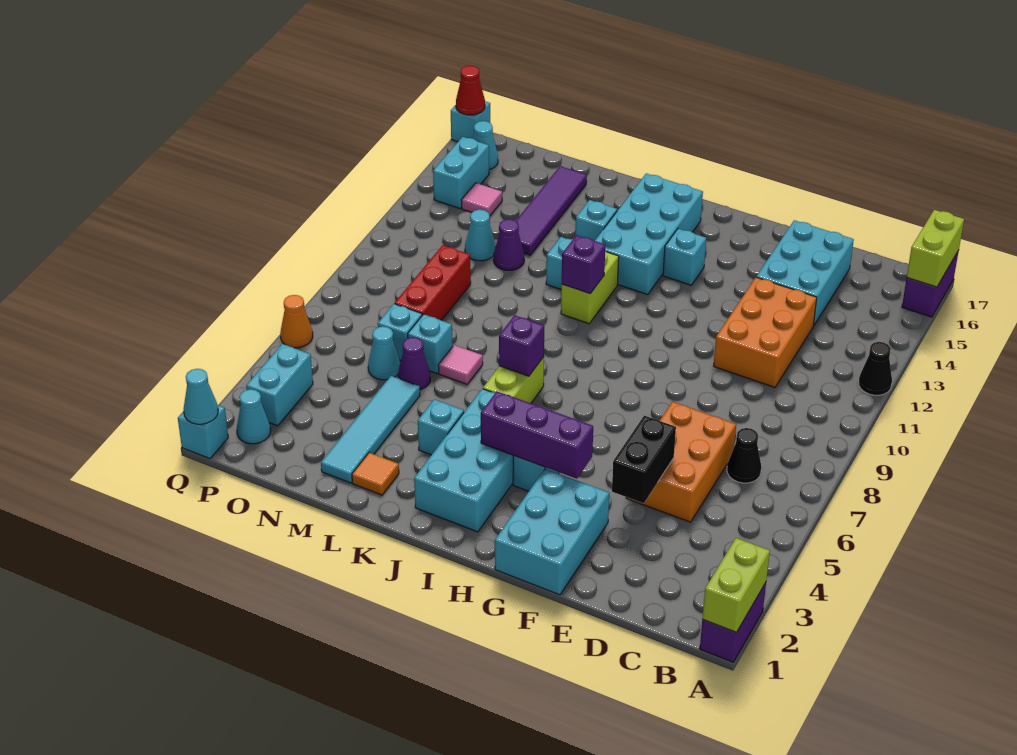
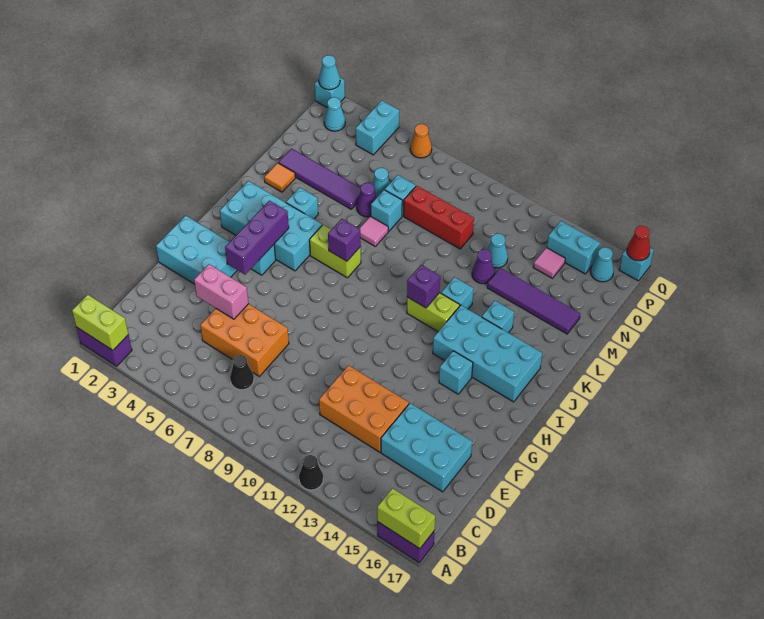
black 1x2 brick [612,416,676,503] -> pink 1x2 brick [194,264,249,319]
cyan 1x4 tile [321,376,420,483] -> purple 1x4 tile [278,148,361,209]
cyan 1x2 brick [246,344,313,426] -> cyan 1x2 brick turned to [356,101,399,155]

